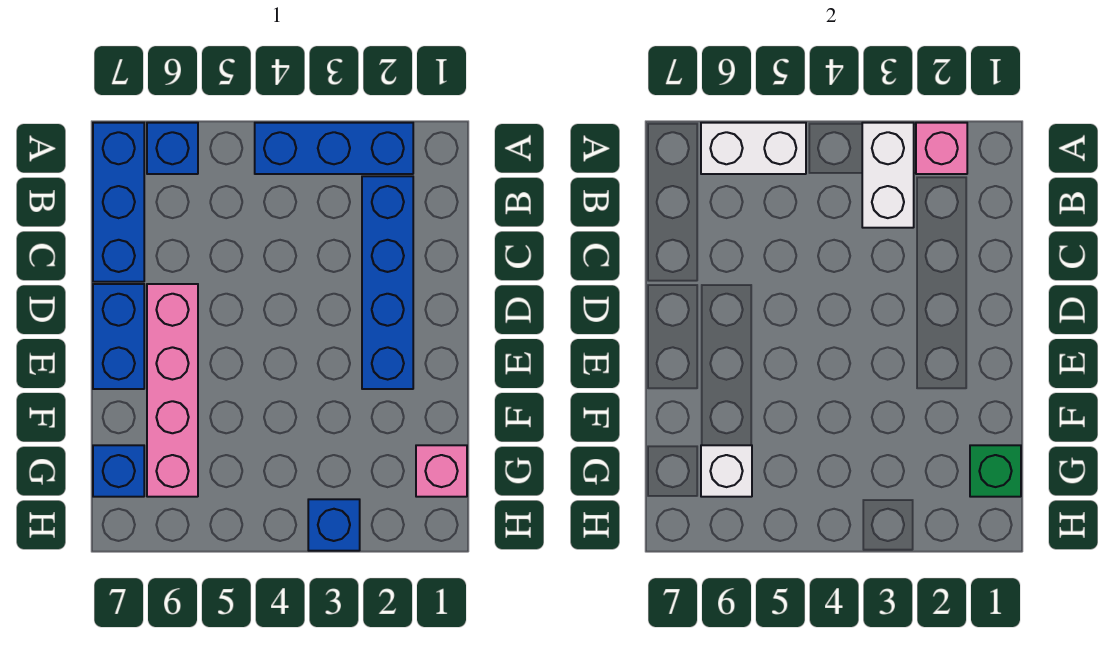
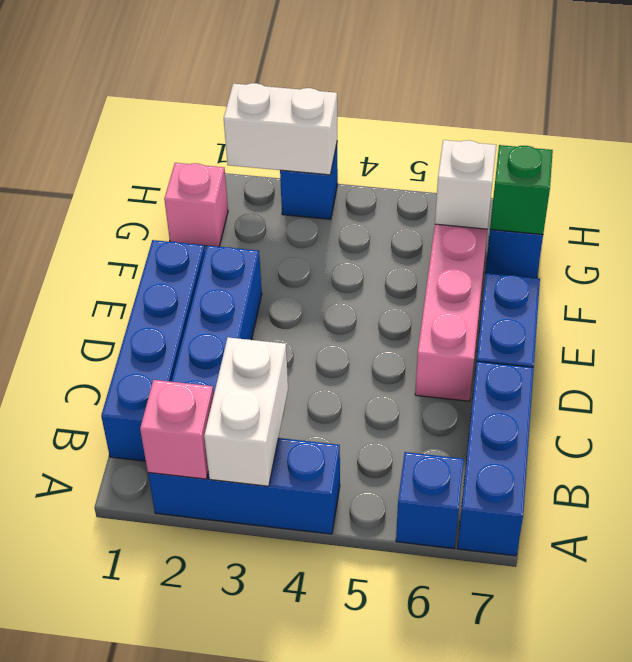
white 1x2 brick [701,123,806,174] -> white 1x2 brick moved to [224,83,337,175]
none -> blue 1x4 brick [101,240,205,461]
green 1x1 brick [970,445,1021,497] -> green 1x1 brick moved to [490,145,553,235]

